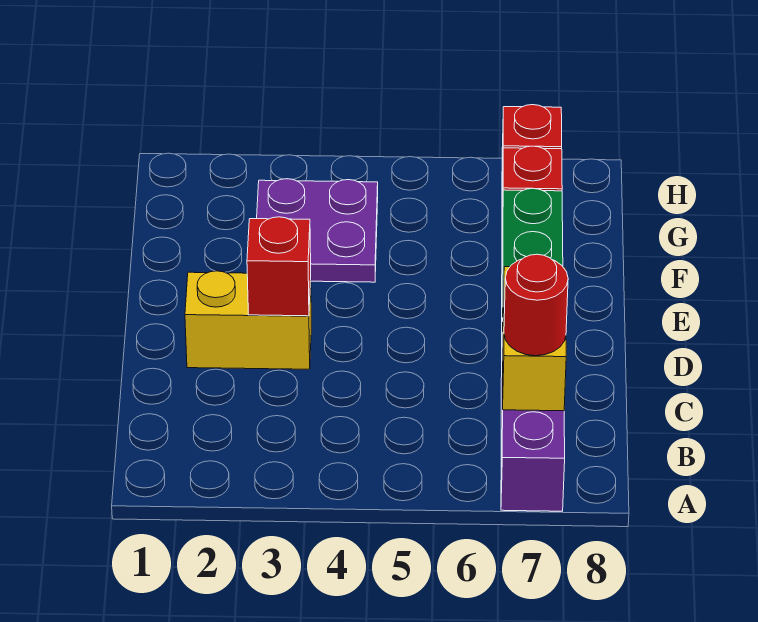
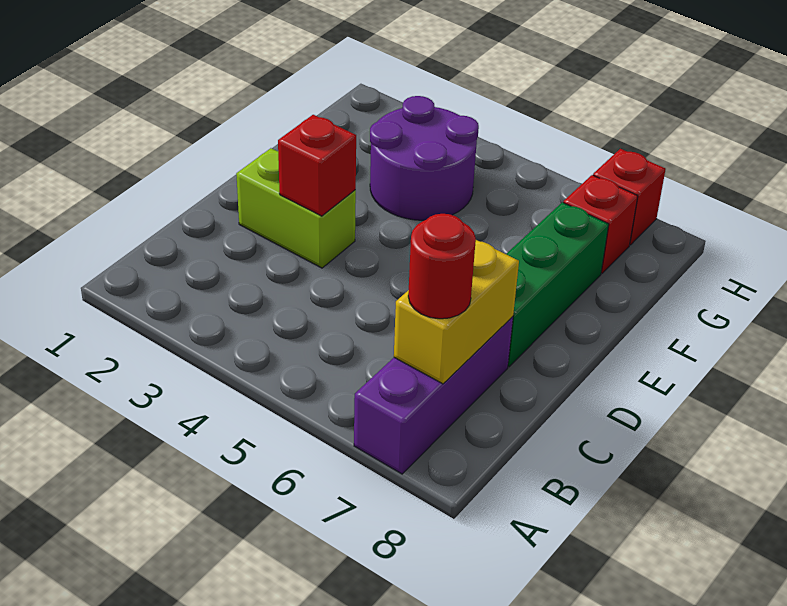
yellow 1x2 brick [185,271,311,369] -> lime 1x2 brick [236,148,356,268]
purple 2x2 plate [257,179,378,282] -> purple 2x2 round brick [370,96,479,220]

